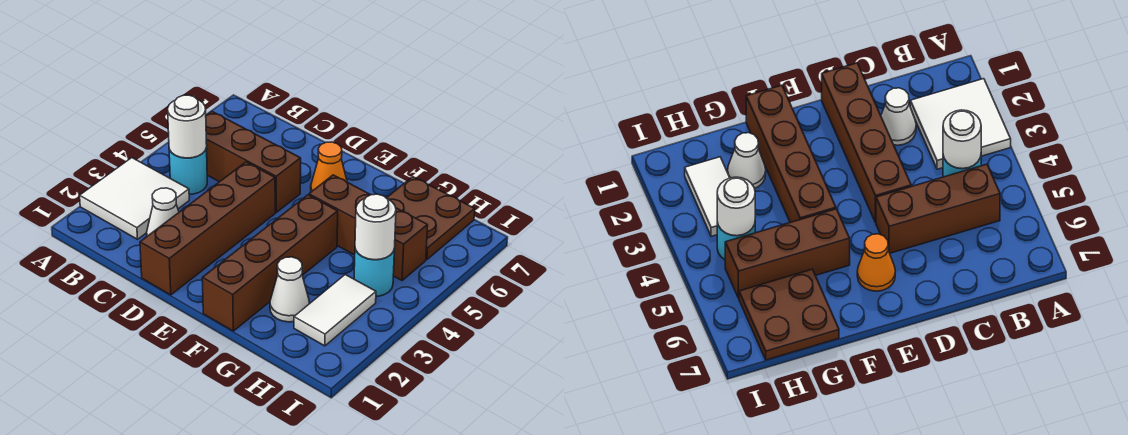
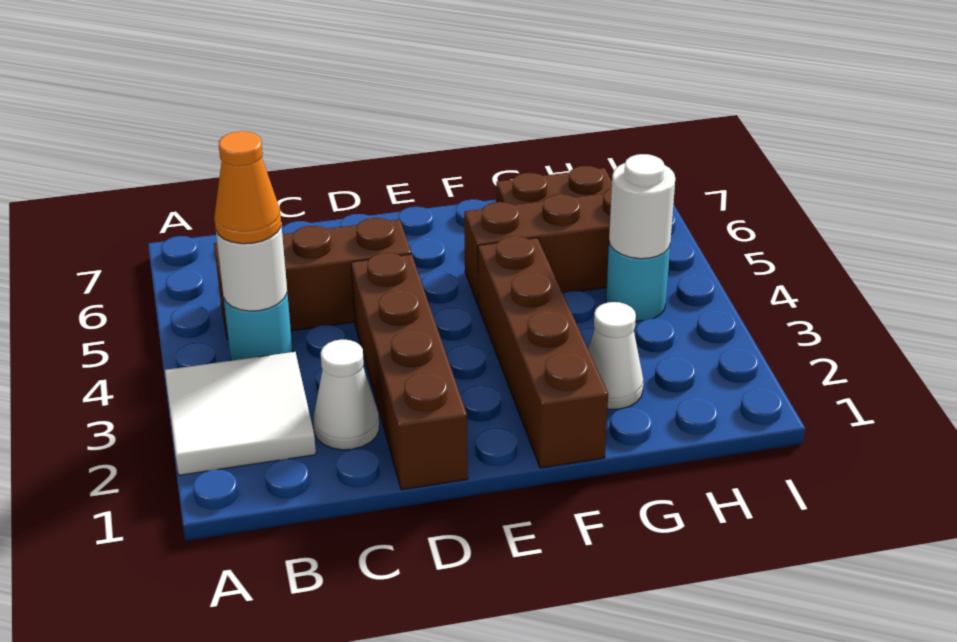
orange 1x1 cone [311,142,347,192] -> orange 1x1 cone moved to [214,131,281,244]
white 1x2 tile [294,275,376,346] -> none

